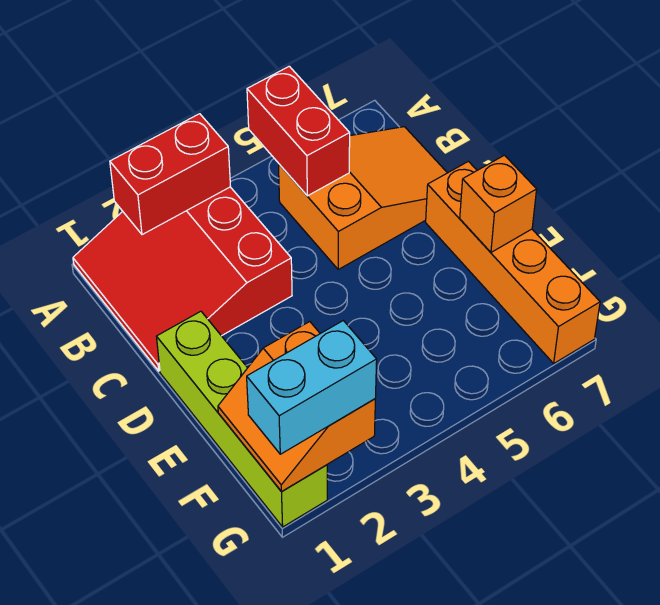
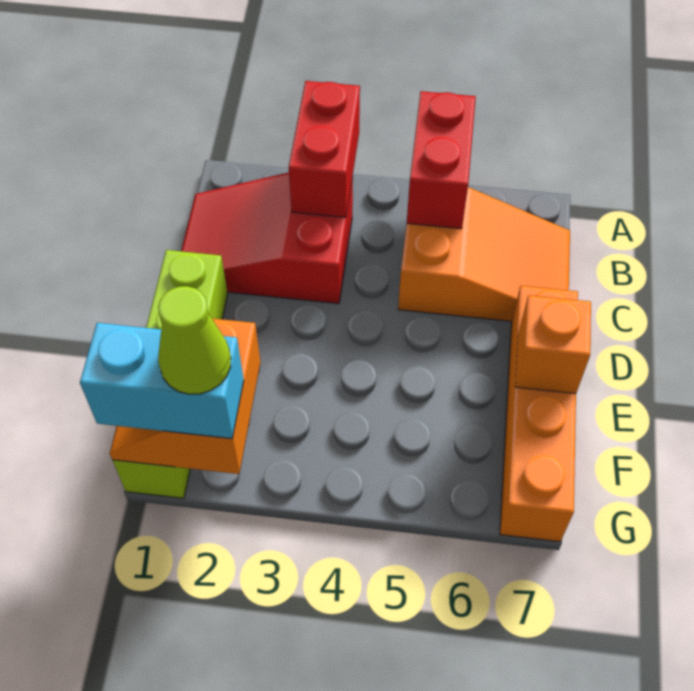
red 3x3 slope [73,187,292,371] -> red 2x3 slope [181,173,353,304]
red 1x2 brick [110,114,230,235] -> red 1x2 brick turned to [289,81,360,217]
none -> lime 1x1 cone [158,286,231,394]

